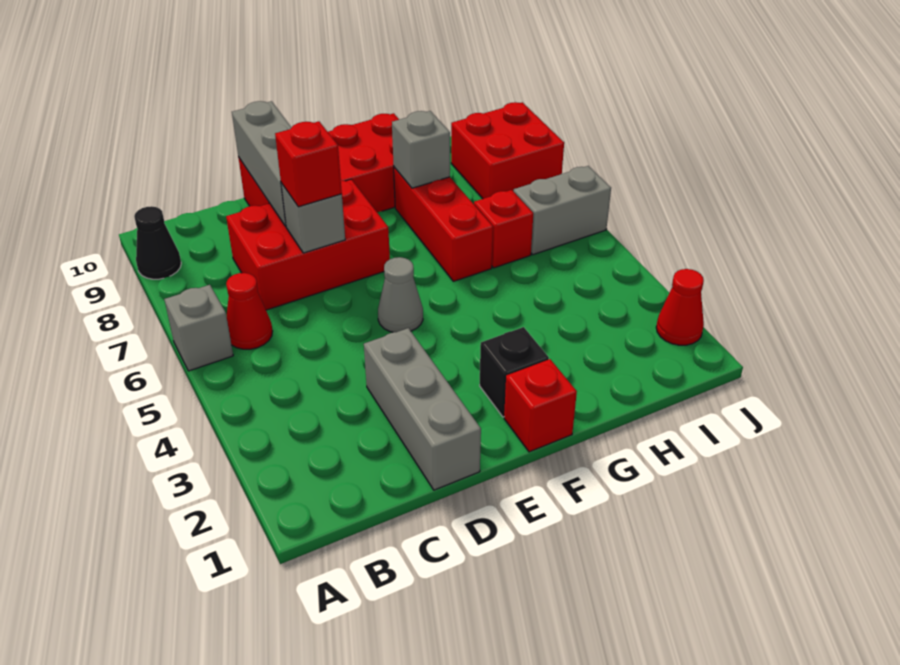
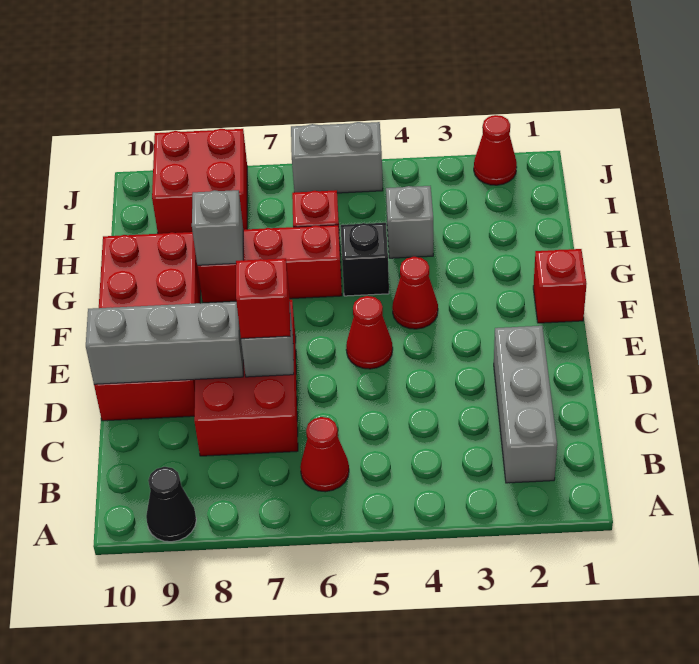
grey 1x1 brick [164,285,233,371] -> grey 1x1 brick moved to [386,186,433,258]
grey 1x3 brick [364,328,481,490] -> grey 1x3 brick turned to [494,326,557,483]
grey 1x1 cone [378,257,423,332] -> red 1x1 cone [346,296,393,369]
black 1x1 brick [480,327,549,417] -> black 1x1 brick moved to [341,223,389,296]
none -> red 1x1 cone [392,257,438,329]
grey 1x2 brick [514,166,611,255] -> grey 1x2 brick turned to [291,122,383,193]

